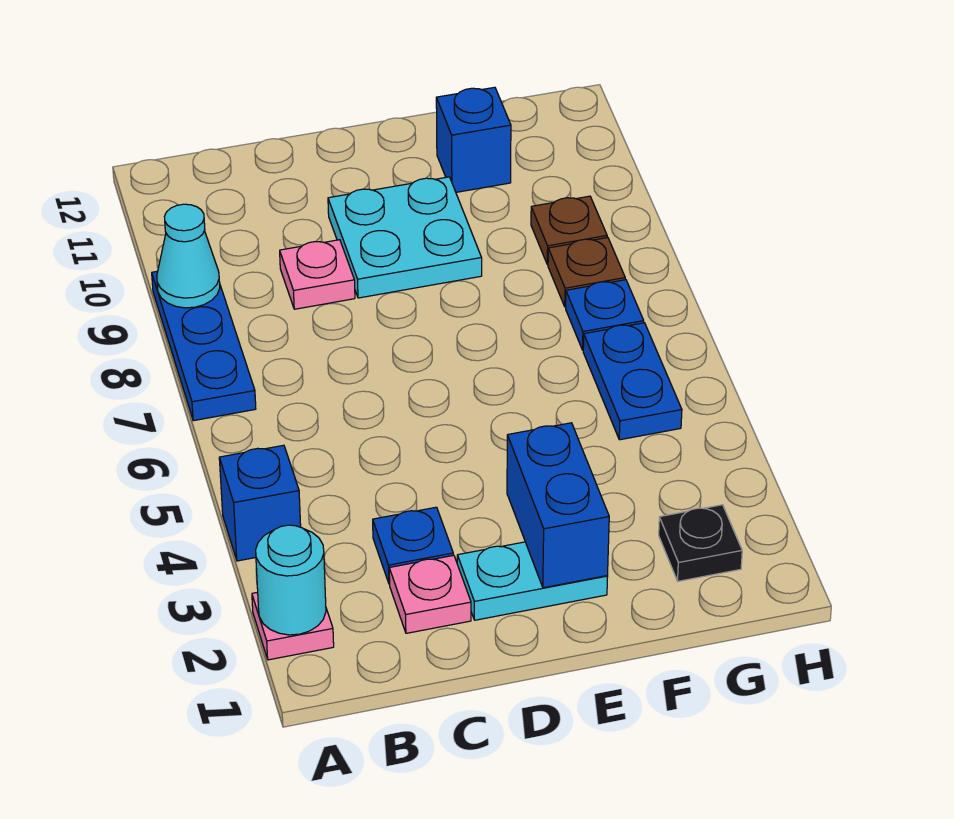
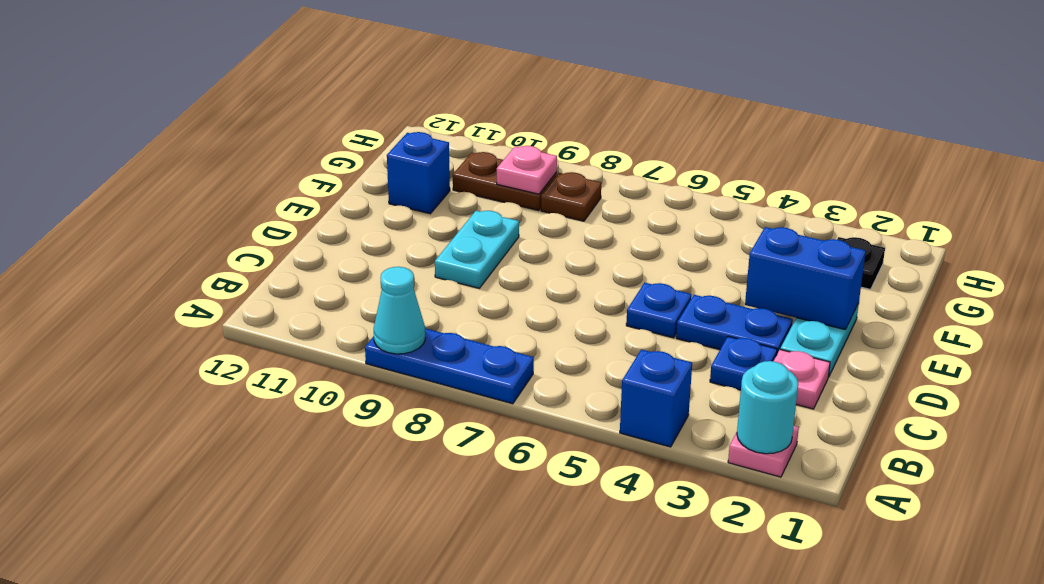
pink 1x1 plate [280,240,355,309] -> pink 1x1 plate moved to [497,146,557,194]
cyan 2x2 plate [328,177,482,298] -> cyan 1x2 plate [435,211,519,288]
blue 1x2 plate [583,323,682,440] -> blue 1x2 plate moved to [676,295,793,353]
blue 1x1 plate [566,280,644,350] -> blue 1x1 plate moved to [626,283,691,338]
brown 1x1 plate [531,196,607,265] -> brown 1x2 plate [453,152,557,211]

